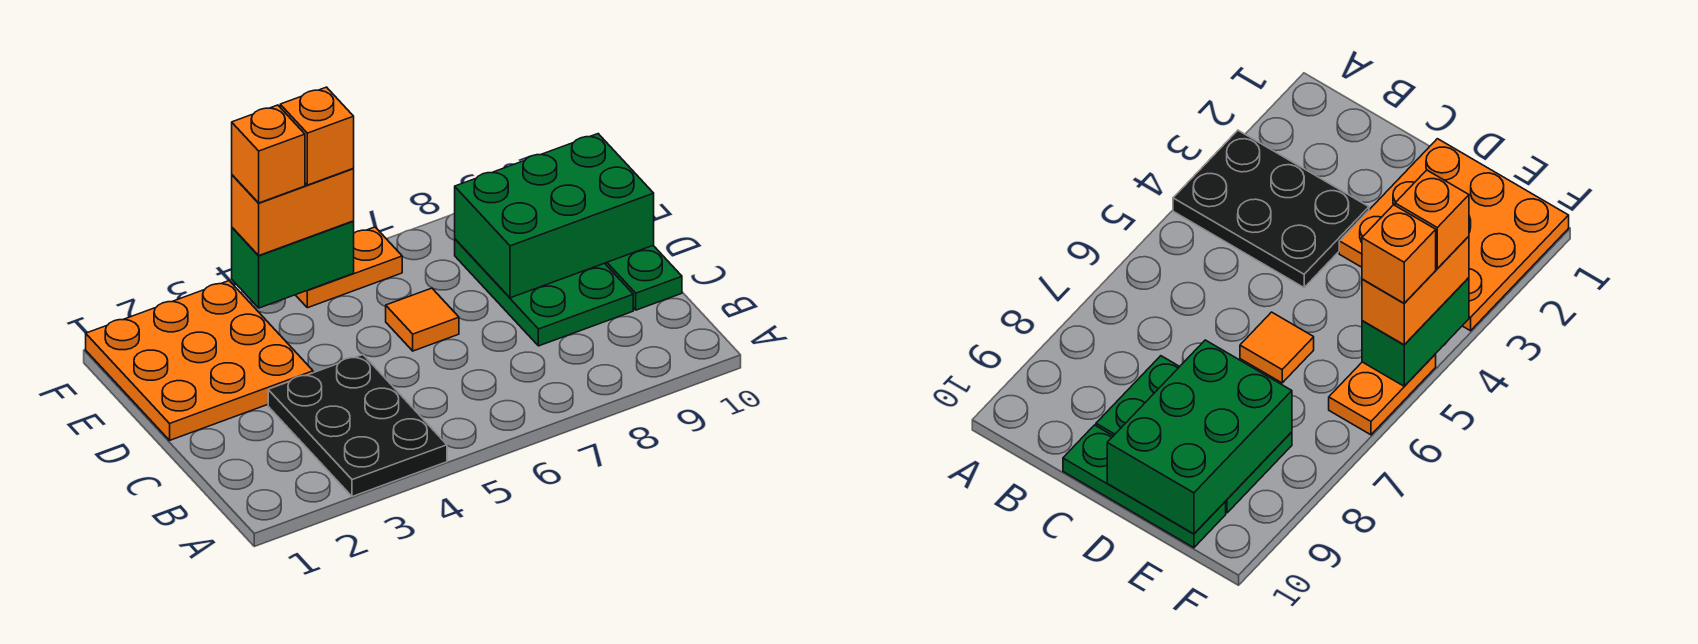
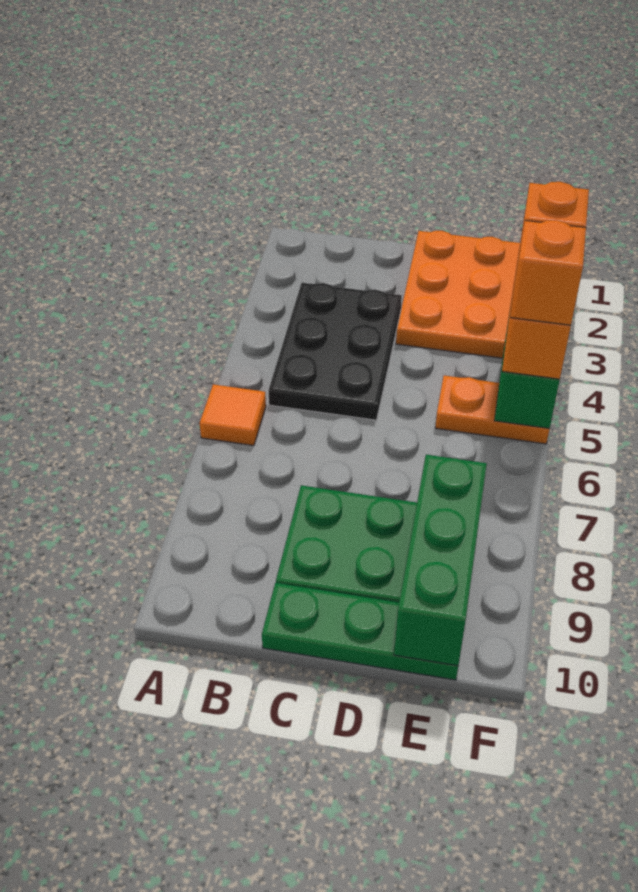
black 2x3 plate [268,355,447,497] -> black 2x3 plate turned to [269,283,402,420]
orange 1x1 tile [386,288,459,351] -> orange 1x1 tile moved to [200,384,266,446]
green 2x3 brick [455,134,654,298] -> green 1x3 brick [394,455,487,666]
orange 1x2 plate [296,227,402,308] -> orange 1x2 plate turned to [435,375,550,444]

